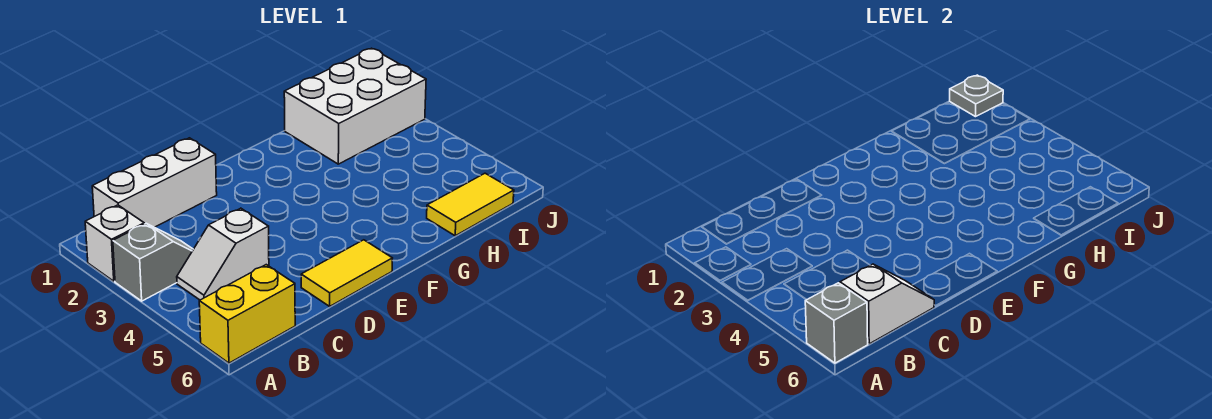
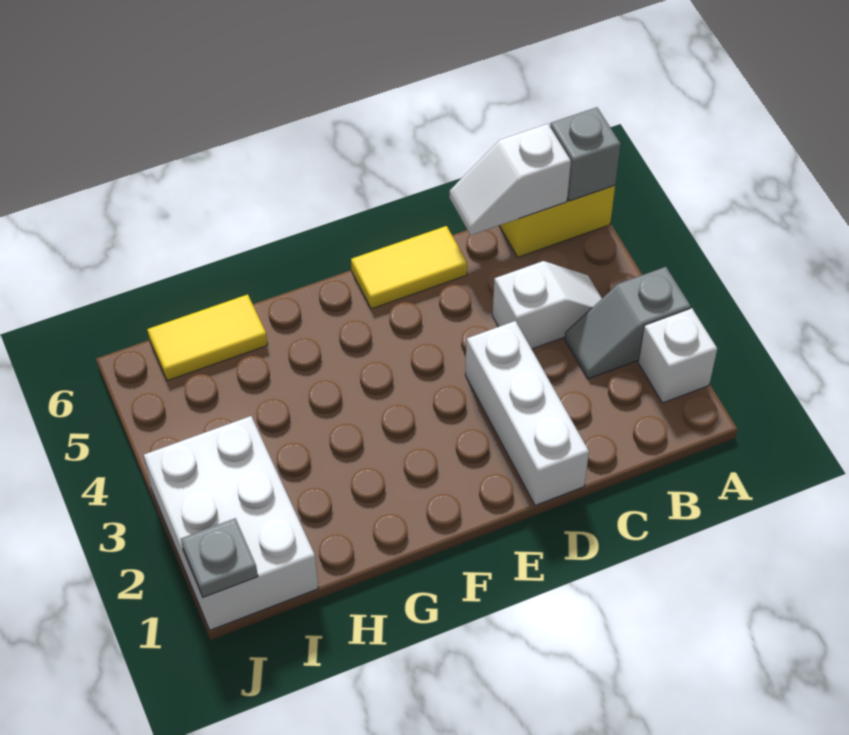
white 1x3 brick [92,138,217,227] -> white 1x3 brick turned to [465,321,589,505]
white 2x3 brick [284,48,426,164] -> white 2x3 brick turned to [144,416,318,630]

